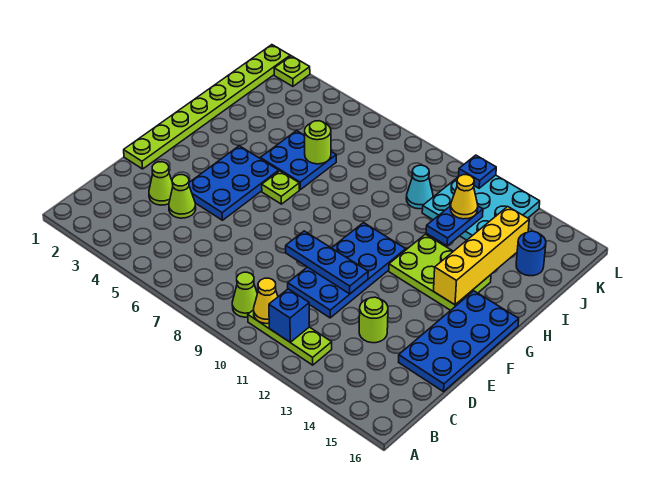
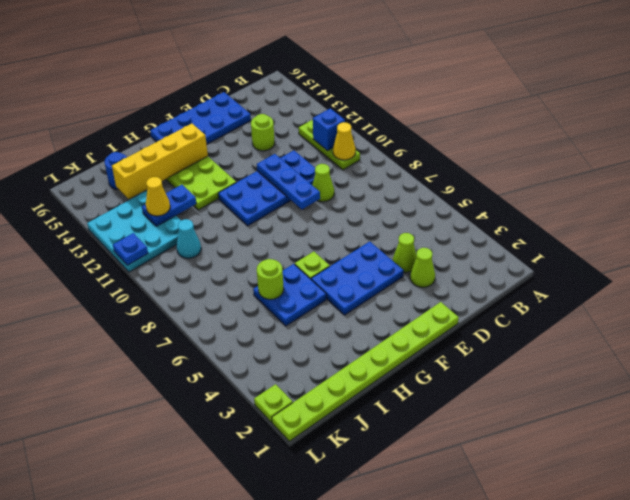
lime 1x1 cone [232,272,257,317] -> lime 1x1 cone moved to [312,164,334,202]

